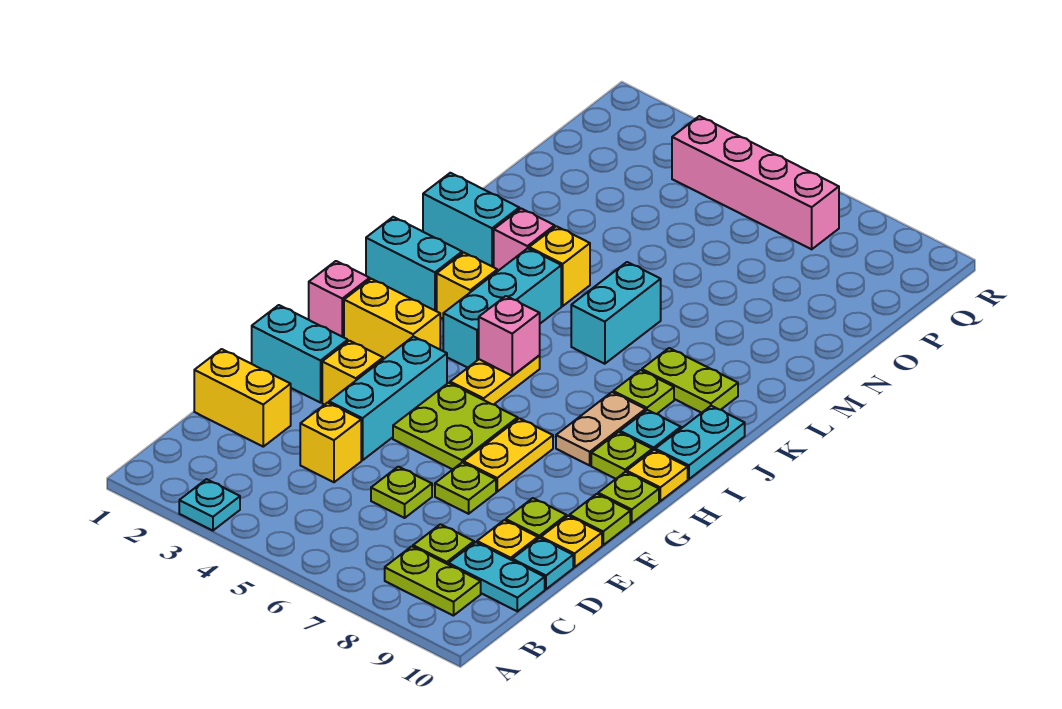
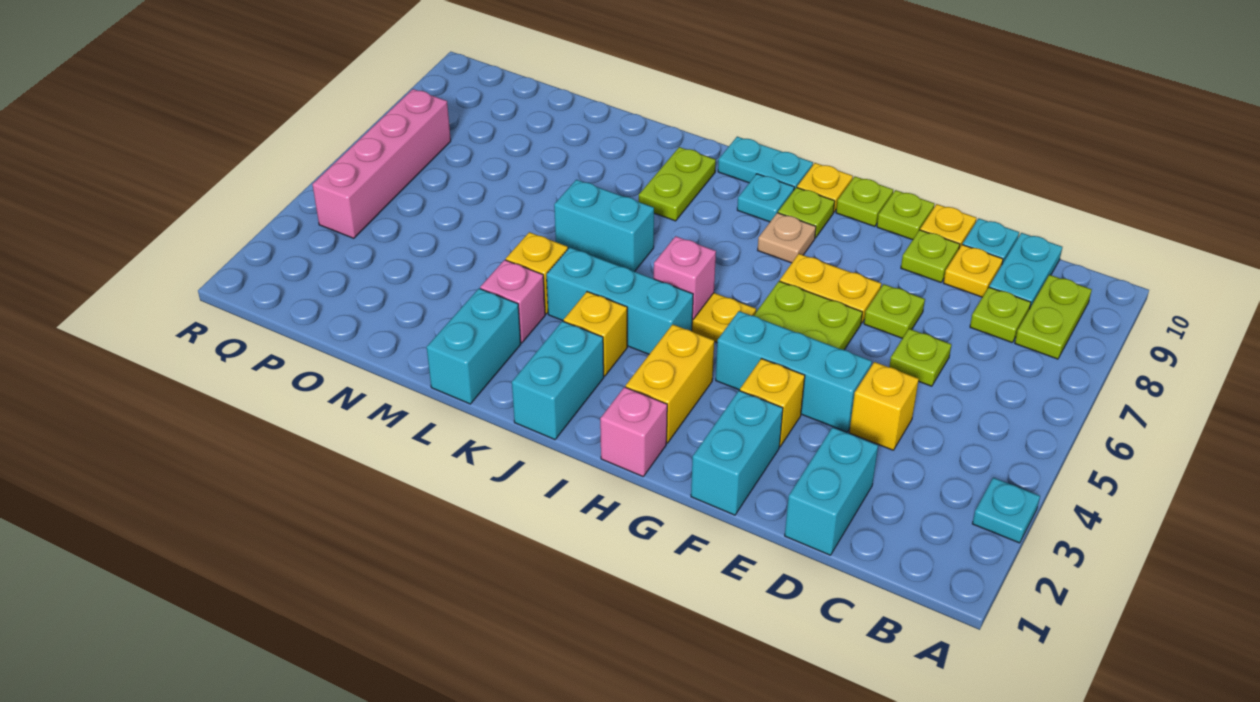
yellow 1x2 brick [194,349,291,447] -> cyan 1x2 brick [785,427,878,555]
tan 1x2 plate [556,392,646,465] -> tan 1x1 plate [758,213,816,263]
lime 1x1 plate [613,370,674,414] -> none

